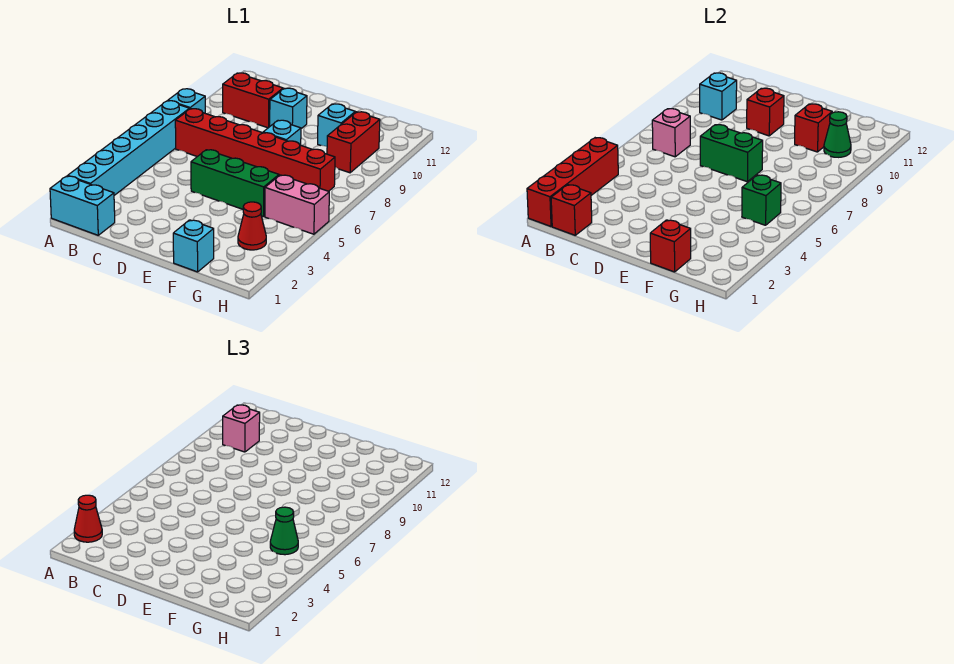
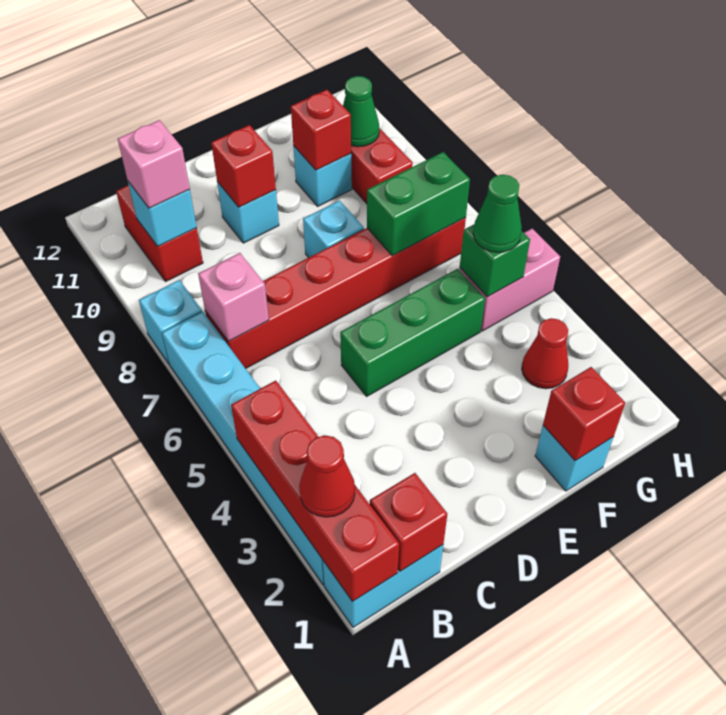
red 1x2 brick [223,73,283,128] -> red 1x2 brick turned to [116,185,203,282]
green 1x2 brick [700,125,763,182] -> green 1x2 brick moved to [367,152,470,256]

